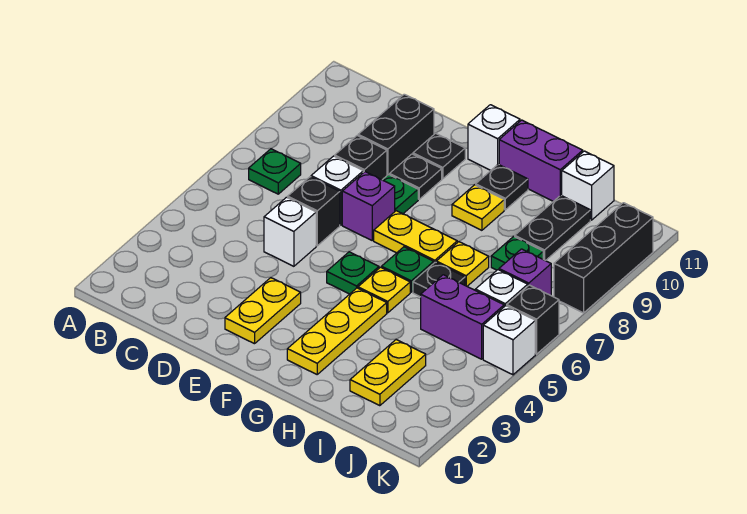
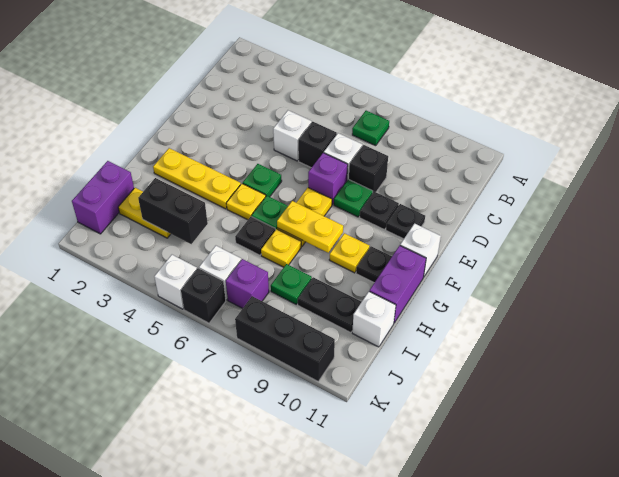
black 1x2 brick [358,94,434,175] -> black 1x2 brick moved to [138,178,208,244]
yellow 1x2 plate [225,278,301,344] -> yellow 1x2 plate moved to [277,201,343,253]
purple 1x2 brick [421,275,504,359] -> purple 1x2 brick moved to [72,161,134,234]

